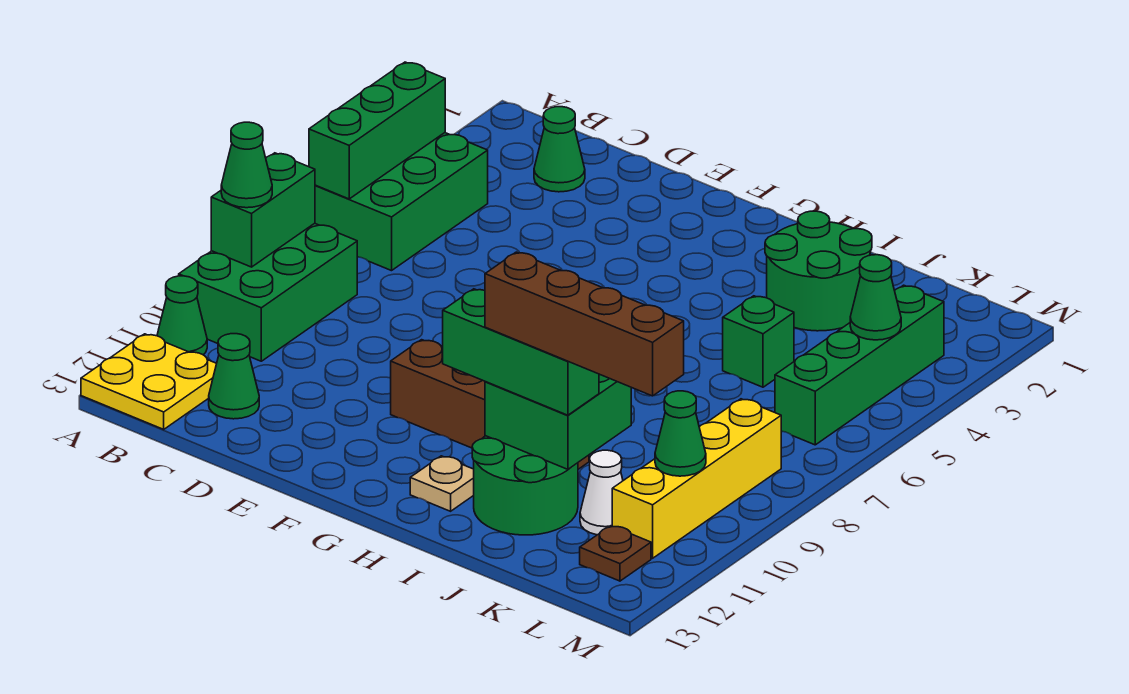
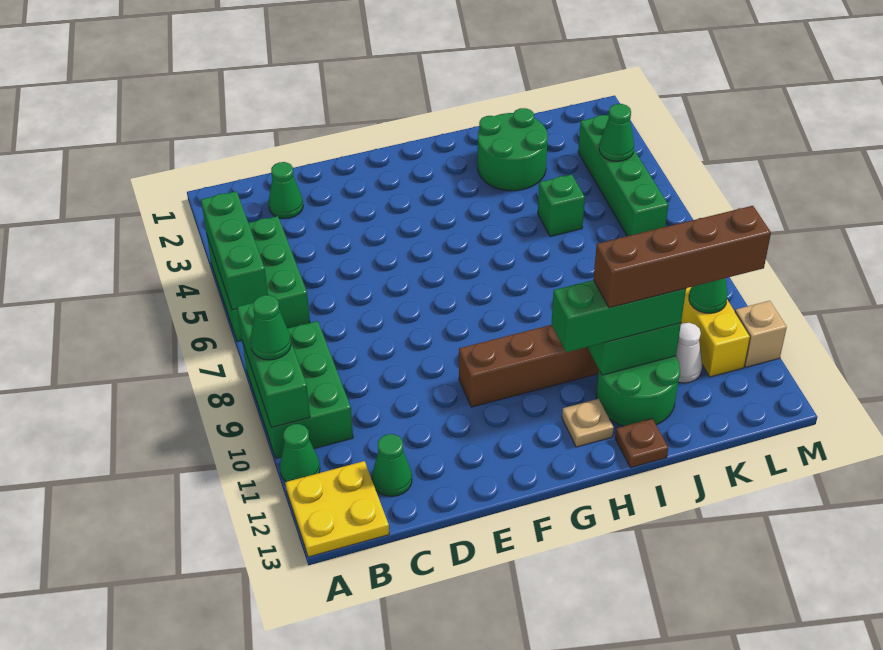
green 1x2 brick [211,153,315,267] -> green 1x3 brick [237,303,310,428]
brown 1x1 plate [580,526,651,581] -> brown 1x1 plate moved to [615,419,668,468]
none -> tan 1x1 brick [735,301,787,367]

